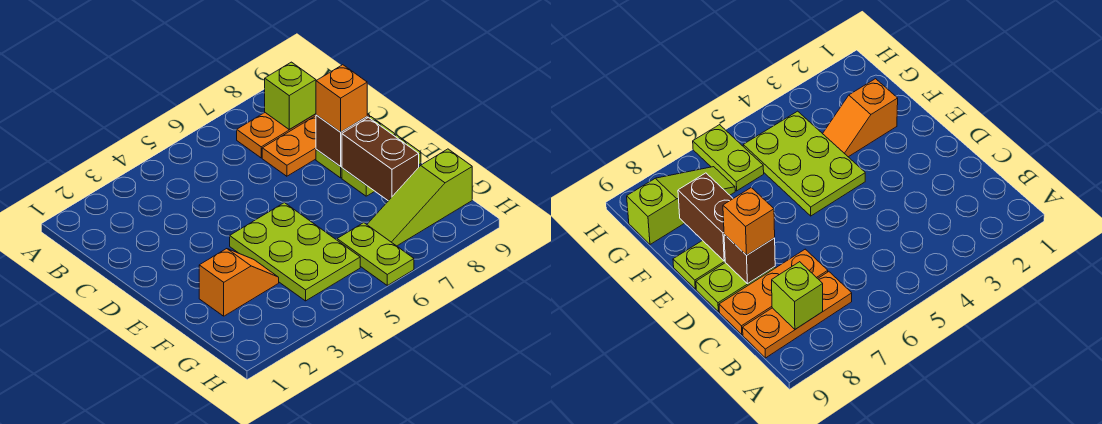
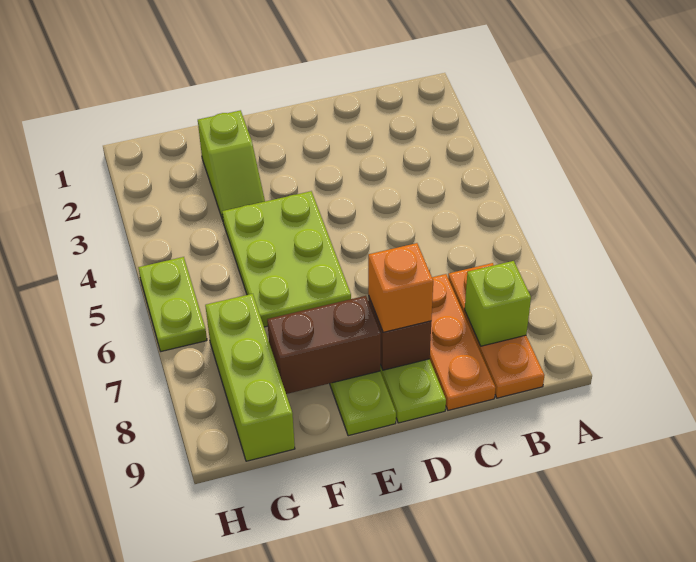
lime 2x3 plate [230,203,360,301] -> lime 2x3 plate turned to [222,191,351,327]
orange 1x2 slope [199,249,279,316] -> lime 1x2 slope [198,110,265,220]
lime 1x2 plate [337,223,414,285] -> lime 1x2 plate turned to [138,257,207,351]
lime 1x3 slope [367,149,472,246] -> lime 1x3 brick [205,294,295,461]

